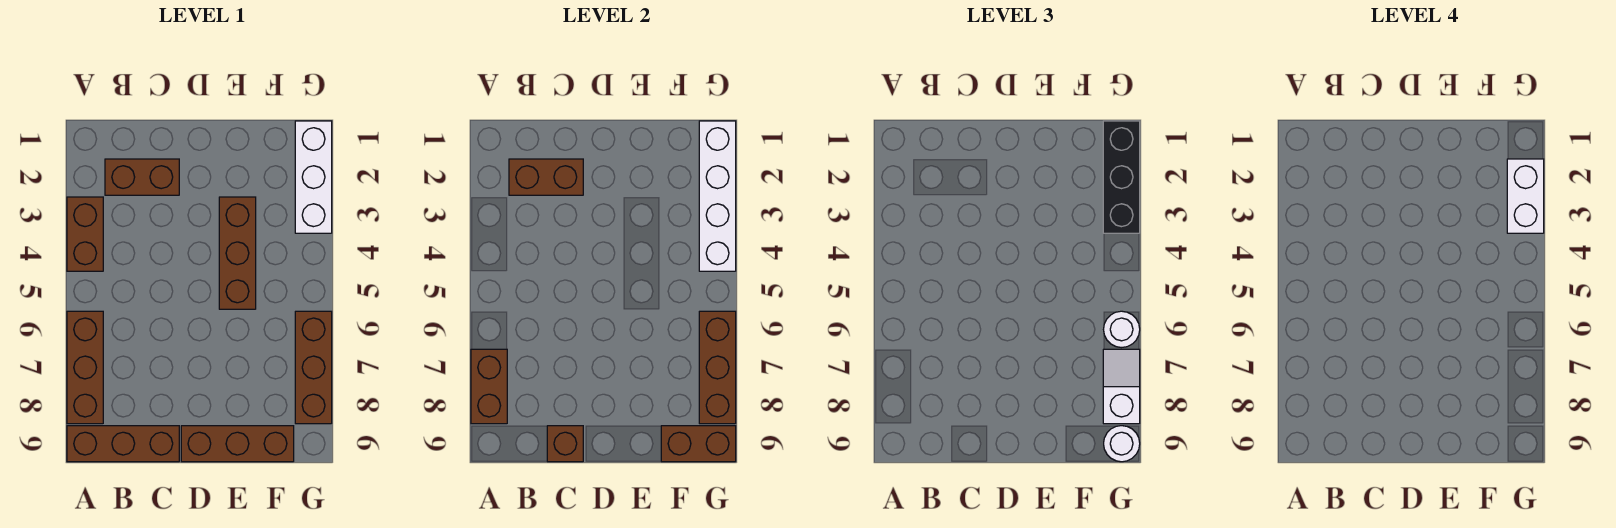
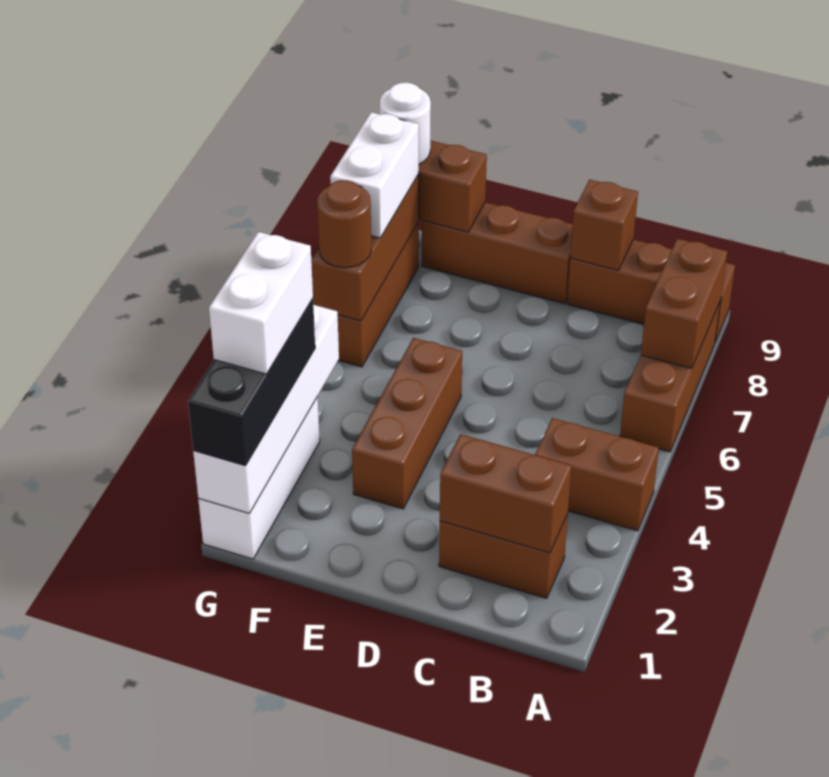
brown 1x2 brick [67,197,103,271] -> brown 1x2 brick turned to [535,418,659,531]
white 1x1 round brick [1104,311,1140,348] -> brown 1x1 round brick [317,180,371,268]
white 1x2 slope [1103,349,1140,424] -> white 1x2 brick [330,112,419,238]

